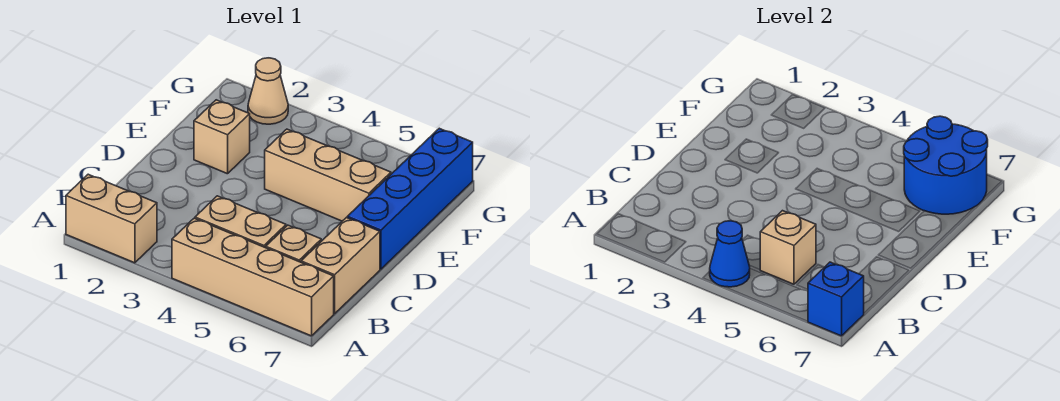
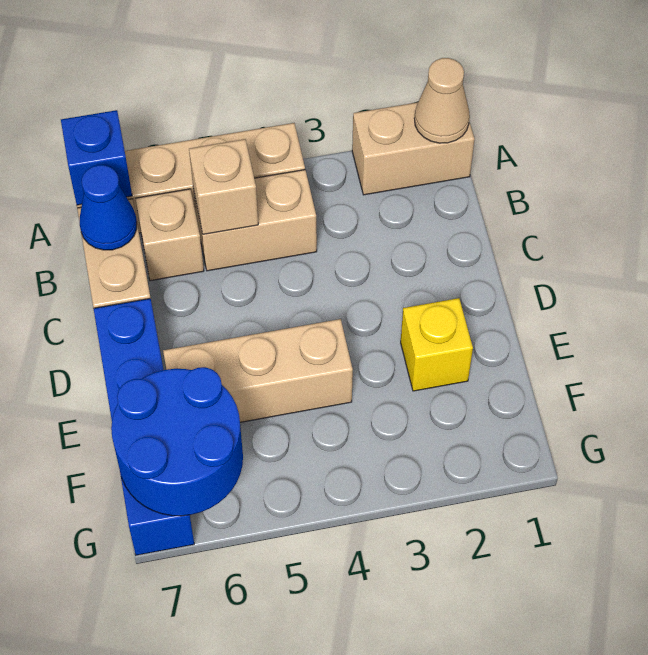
blue 1x1 cone [710,221,750,287] -> blue 1x1 cone moved to [80,165,137,250]
tan 1x1 brick [194,100,250,174] -> yellow 1x1 brick [401,298,473,391]
tan 1x1 cone [248,58,288,124] -> tan 1x1 cone moved to [415,58,470,143]

